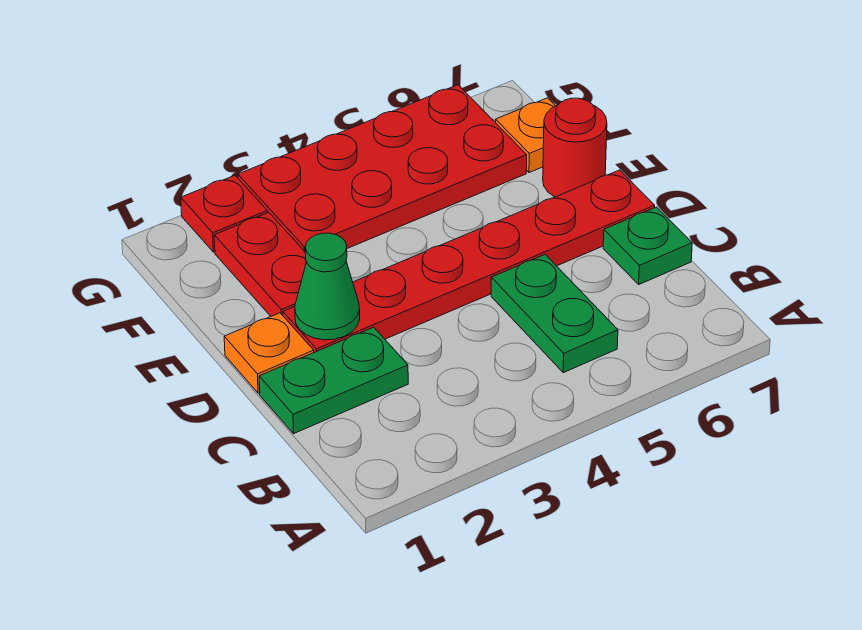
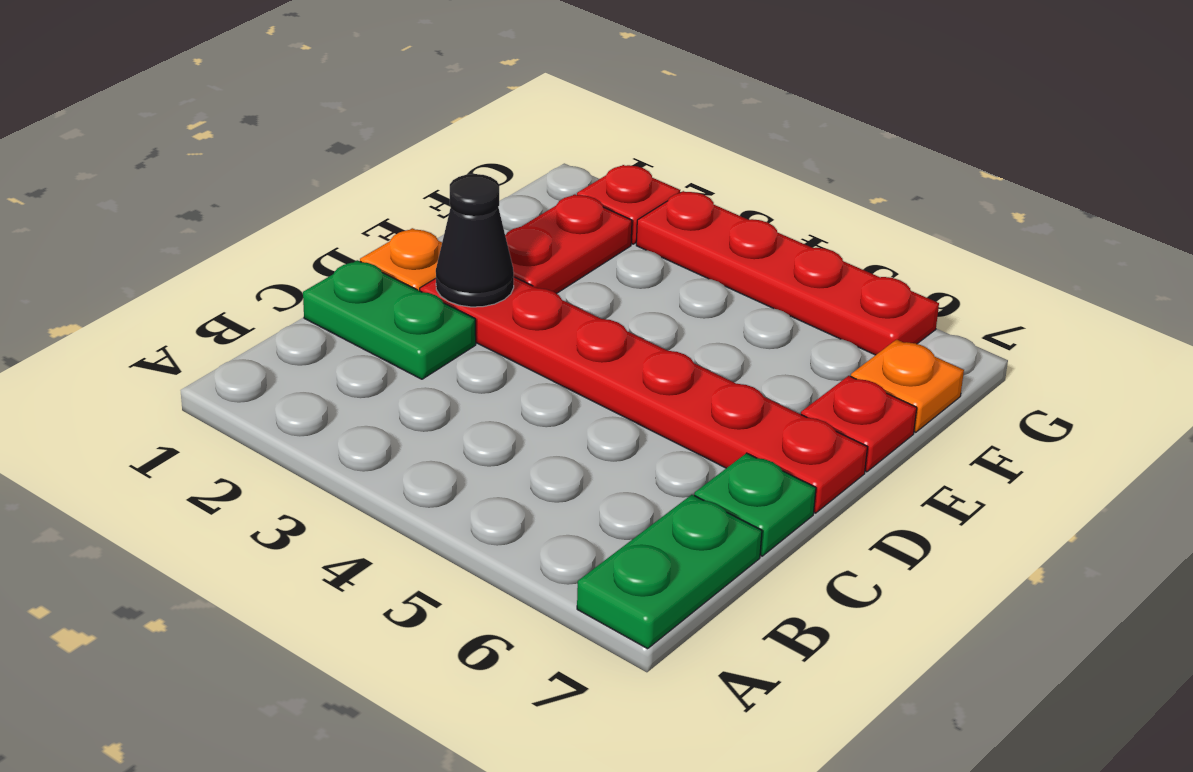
green 1x2 plate [491,255,618,373] -> green 1x2 plate moved to [577,495,762,649]
green 1x1 cone [295,233,360,340] -> black 1x1 cone [436,174,514,307]
red 1x1 round brick [543,98,607,197] -> red 1x1 plate [801,376,917,472]
red 2x4 plate [238,85,527,251] -> red 1x4 plate [636,191,939,355]

